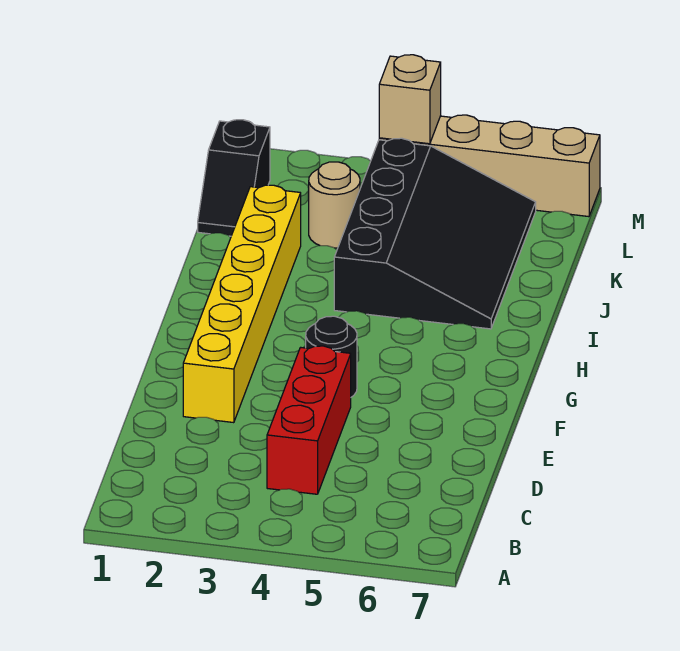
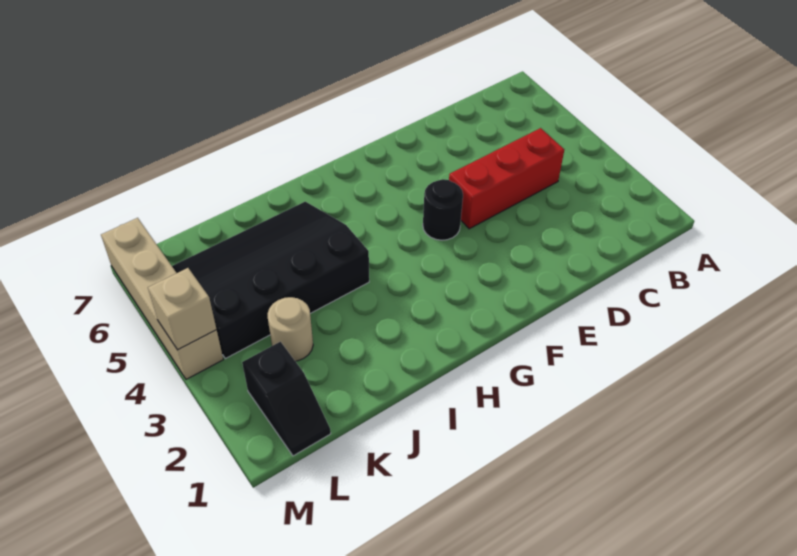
yellow 1x6 brick [183,185,301,423] -> none
black 1x2 slope [198,120,270,236] -> black 1x2 slope turned to [242,342,331,456]

